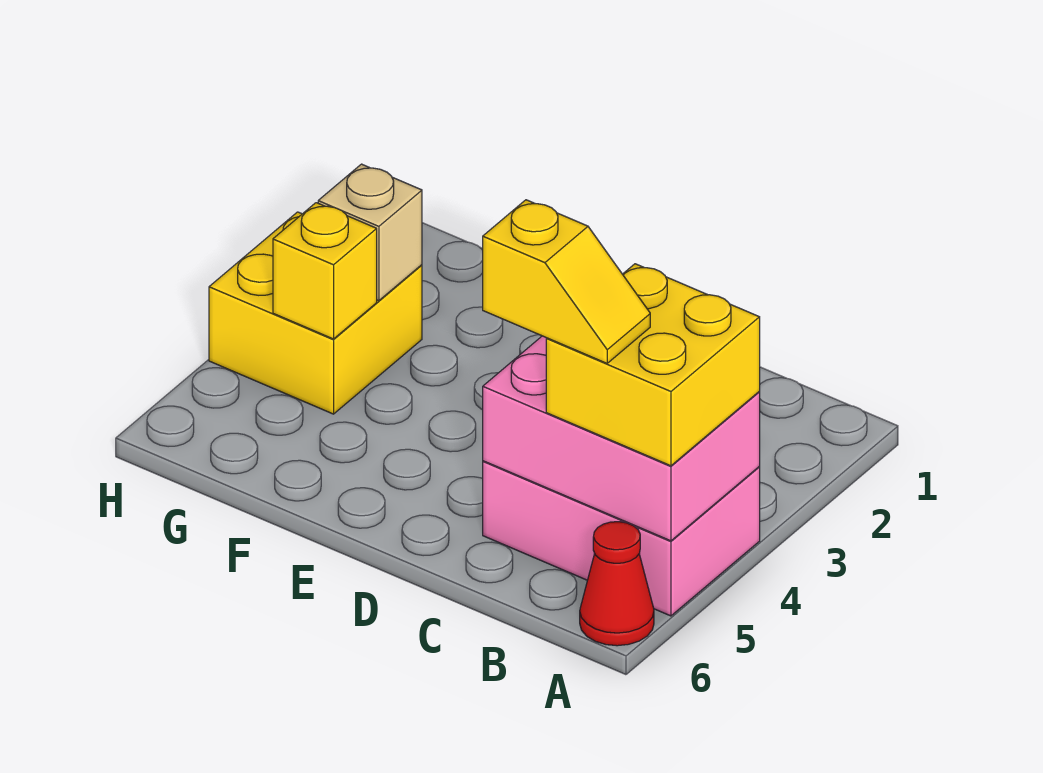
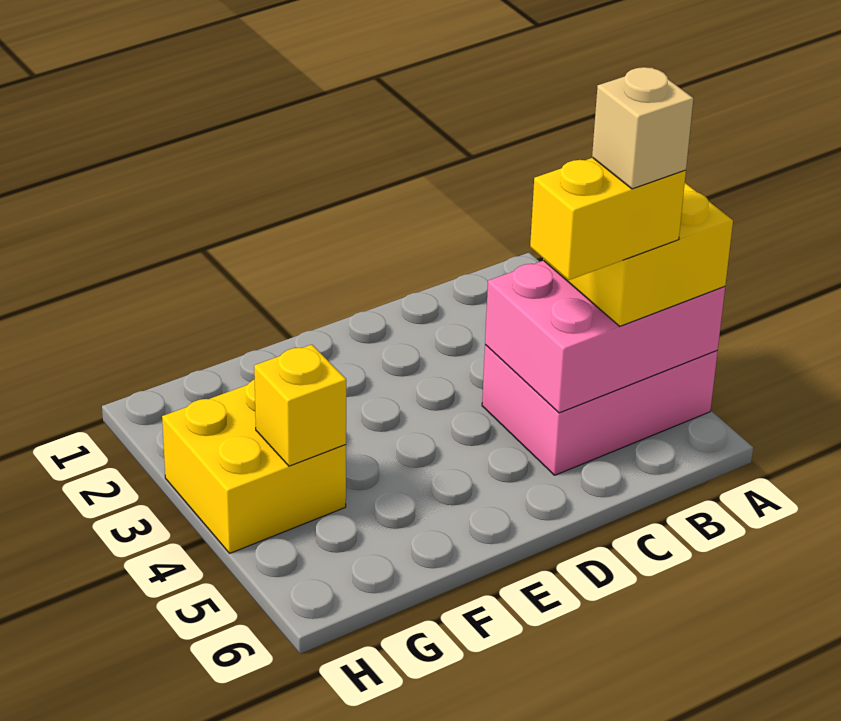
red 1x1 cone [580,522,654,646] -> none
yellow 1x2 slope [483,200,650,363] -> yellow 1x2 brick [530,158,686,280]
tan 1x1 brick [318,164,422,301] -> tan 1x1 brick moved to [592,67,693,189]

